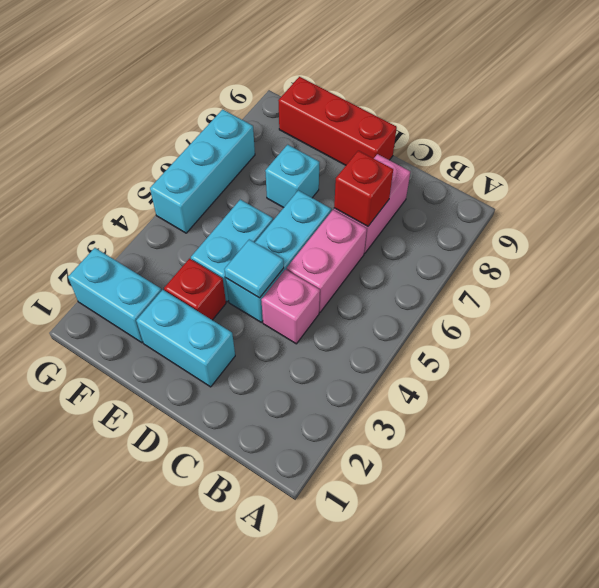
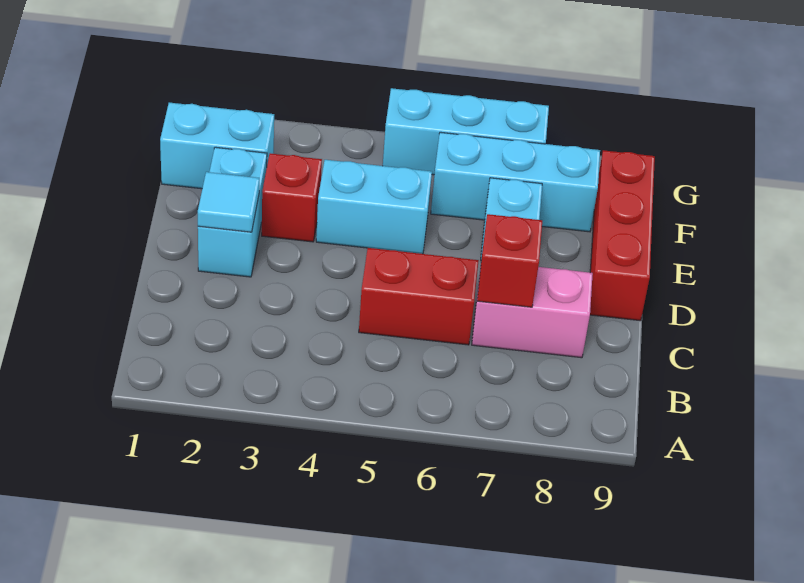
pink 1x1 brick [261,270,320,344] -> none
pink 1x2 brick [287,210,367,312] -> red 1x2 brick [359,248,479,345]
cyan 1x3 brick [226,190,331,322] -> cyan 1x3 brick moved to [431,132,600,232]
cyan 1x1 tile [224,239,284,298] -> cyan 1x1 tile moved to [198,172,259,232]
cyan 1x2 brick [68,248,162,343] -> cyan 1x2 brick turned to [160,103,274,189]

